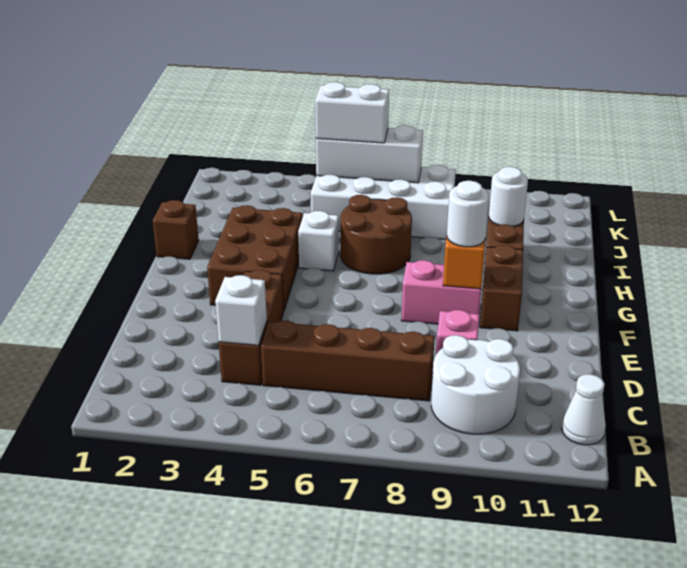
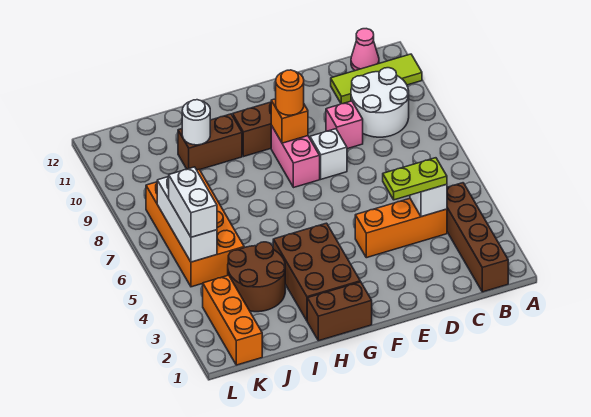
none -> lime 1x3 tile [331,54,422,104]
white 1x1 cone [562,374,606,445] -> pink 1x1 cone [351,29,379,71]
brown 1x3 brick [219,270,284,385] -> orange 1x3 brick [355,199,447,258]
none -> lime 1x2 plate [383,158,447,200]
brown 1x4 brick [261,321,435,401] -> brown 1x4 brick moved to [447,183,508,292]
brown 2x3 brick [207,205,303,310] -> brown 2x3 brick turned to [273,223,360,321]
white 1x1 round brick [447,181,489,247] -> orange 1x1 round brick [276,70,304,115]
brown 1x1 brick [153,200,199,259] -> brown 1x2 brick [307,282,372,341]
white 1x1 brick [298,211,339,271] -> white 1x1 brick moved to [310,129,347,179]
brown 2x2 round brick [340,195,412,274] -> brown 2x2 round brick moved to [228,242,285,312]
white 2x4 brick [311,165,456,240] -> orange 2x4 brick [146,169,244,287]
none -> orange 1x3 brick [203,275,262,365]

